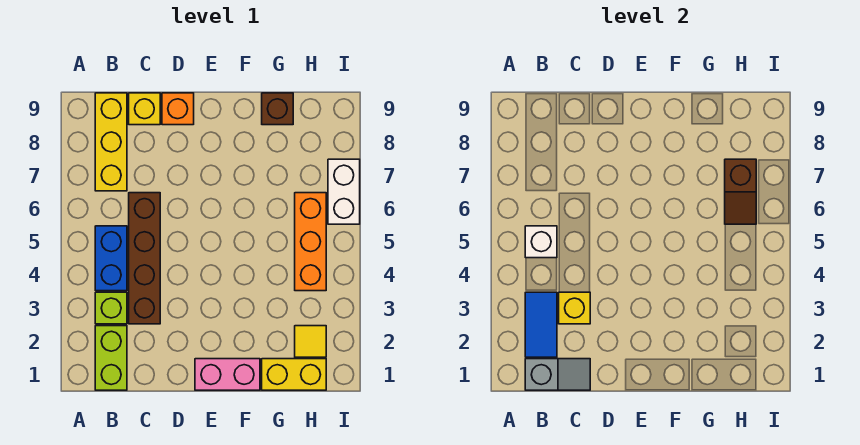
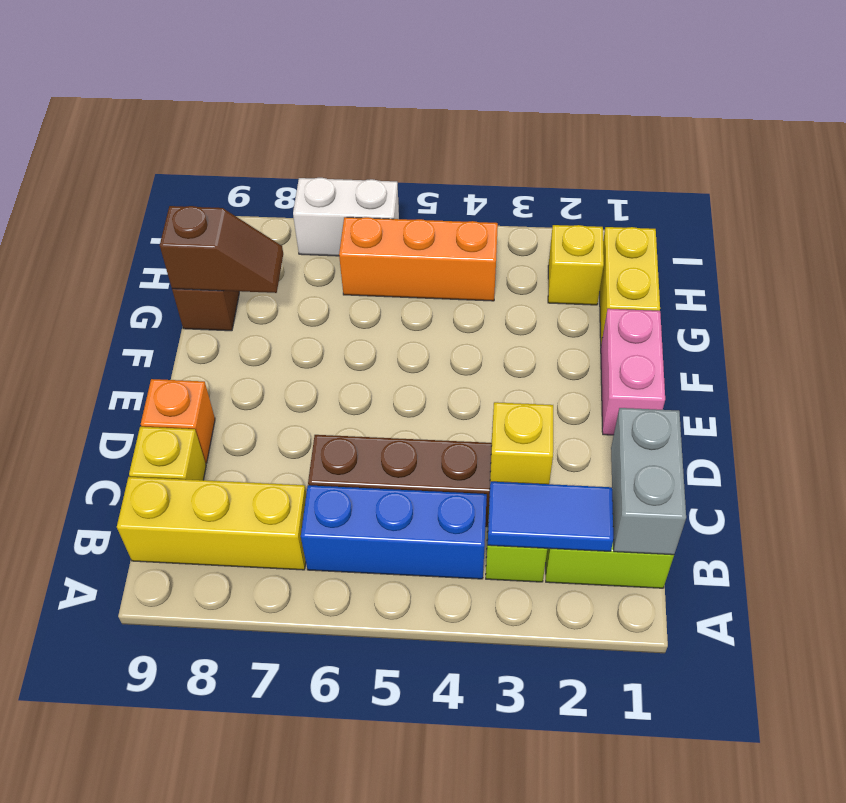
grey 1x2 slope [525,359,590,390] -> grey 1x2 brick [611,408,686,555]
blue 1x2 brick [95,226,127,291] -> blue 1x3 brick [301,485,487,579]
white 1x1 brick [525,226,557,258] -> none
yellow 1x1 tile [295,326,326,357] -> yellow 1x1 brick [548,225,604,305]
brown 1x2 slope [725,159,756,224] -> brown 1x2 slope moved to [160,206,283,293]

